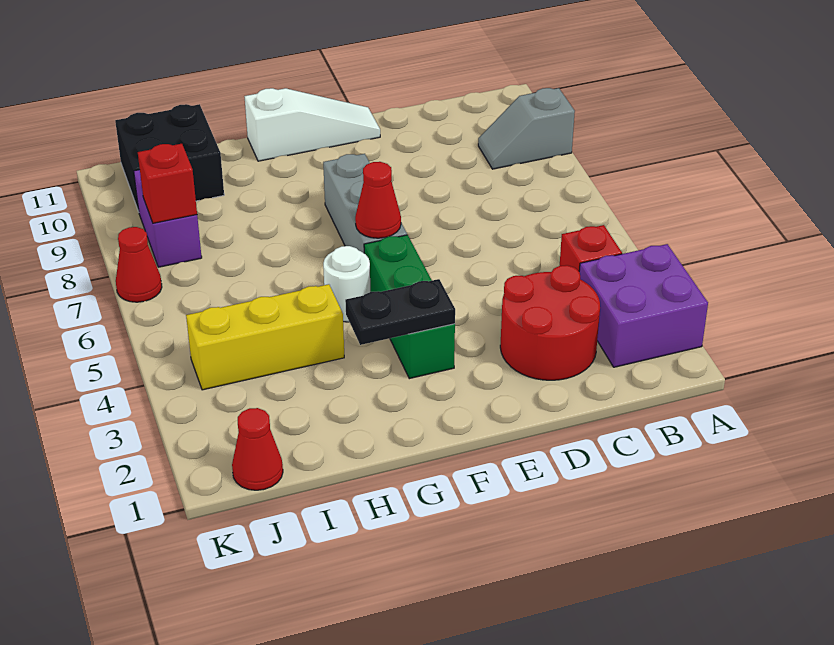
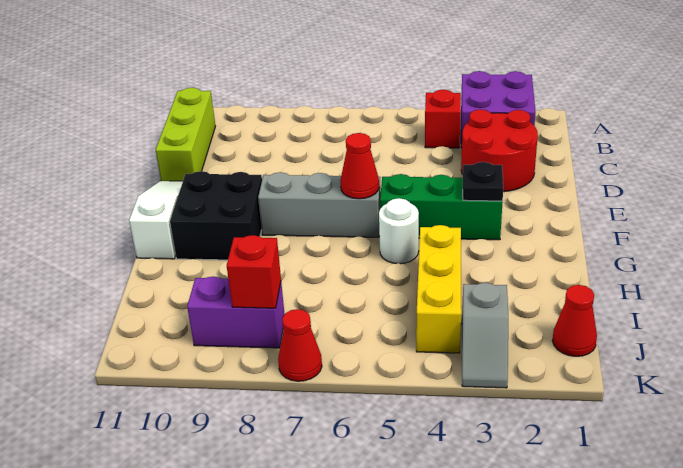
grey 1x2 slope [478,88,575,169] -> grey 1x2 slope moved to [462,283,508,388]
none -> lime 1x3 brick [156,88,215,181]
black 1x2 plate [345,279,455,345] -> black 1x1 plate [463,162,503,201]
black 2x2 brick [115,104,224,212] -> black 2x2 brick moved to [170,171,262,260]

